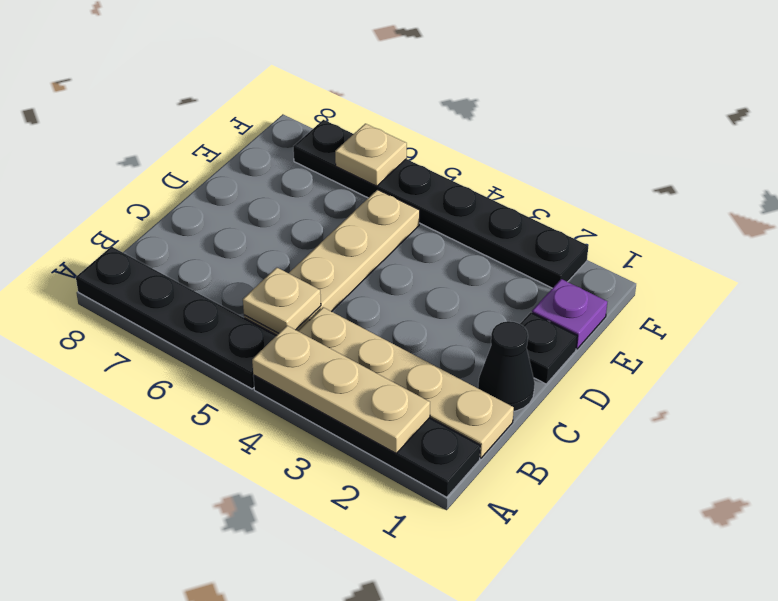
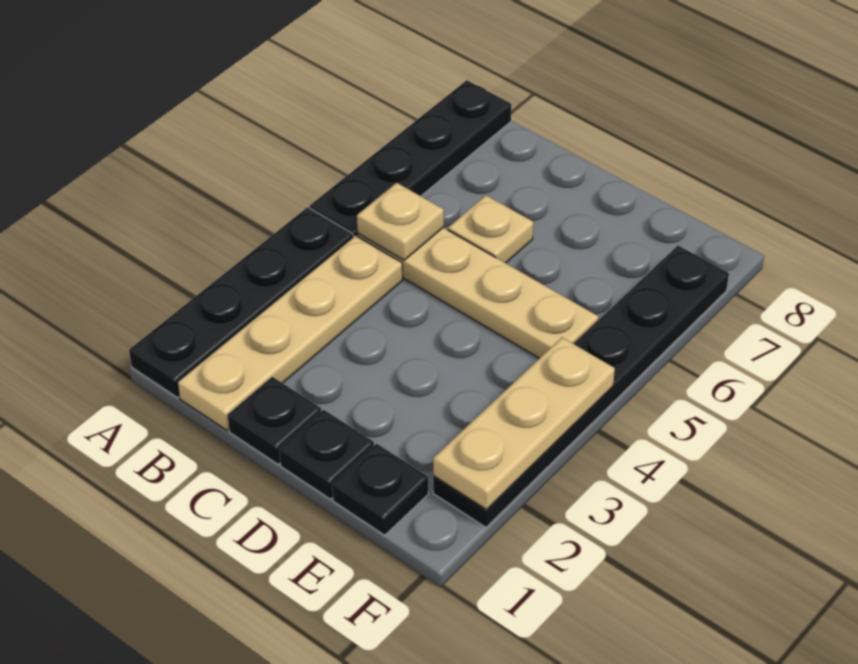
tan 1x3 plate [252,326,430,453] -> tan 1x3 plate moved to [433,338,615,510]
black 1x1 cone [478,321,535,411] -> black 1x1 plate [228,377,321,464]
purple 1x1 plate [532,279,607,349] -> black 1x1 plate [332,444,428,535]
tan 1x1 plate [335,124,407,186] -> tan 1x1 plate moved to [448,195,533,263]

